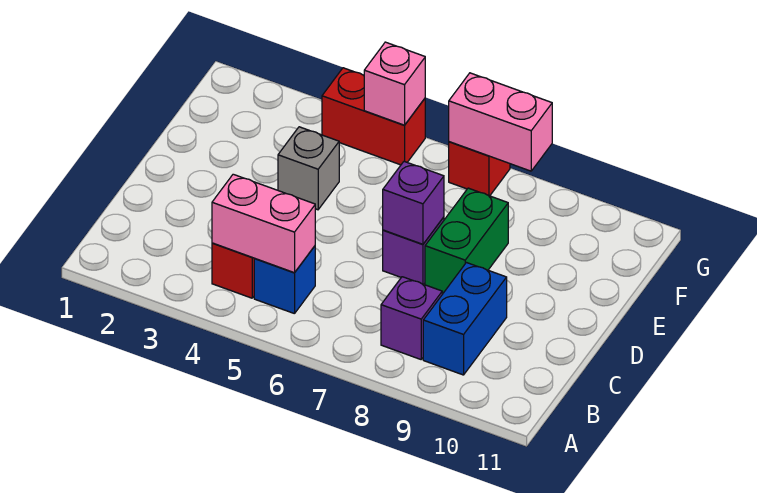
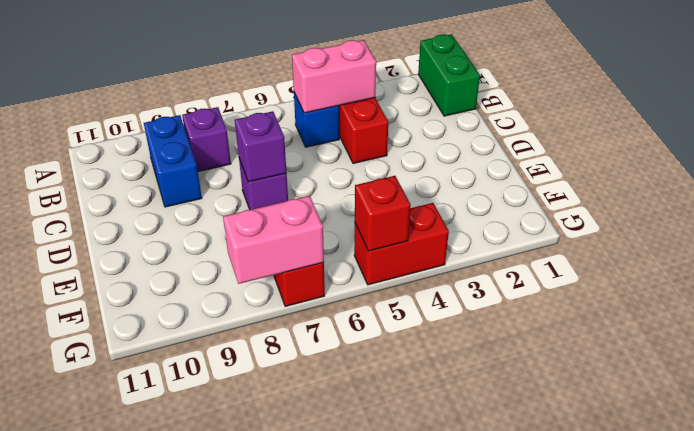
green 1x2 brick [425,188,508,293] -> green 1x2 brick moved to [418,34,480,116]
grey 1x1 brick [278,127,339,210] -> none
pink 1x1 brick [364,42,425,125] -> red 1x1 brick [355,176,411,251]

